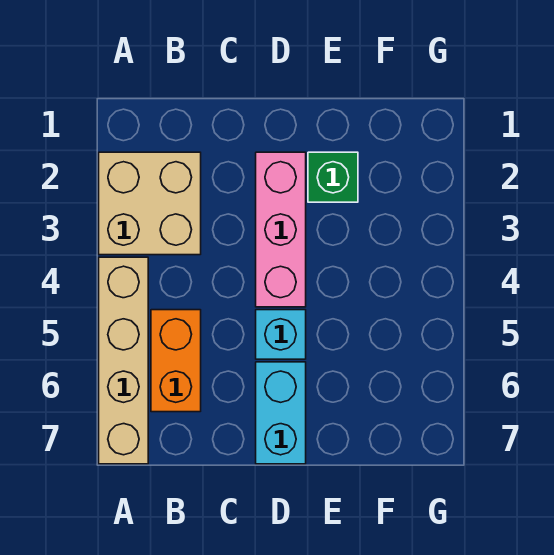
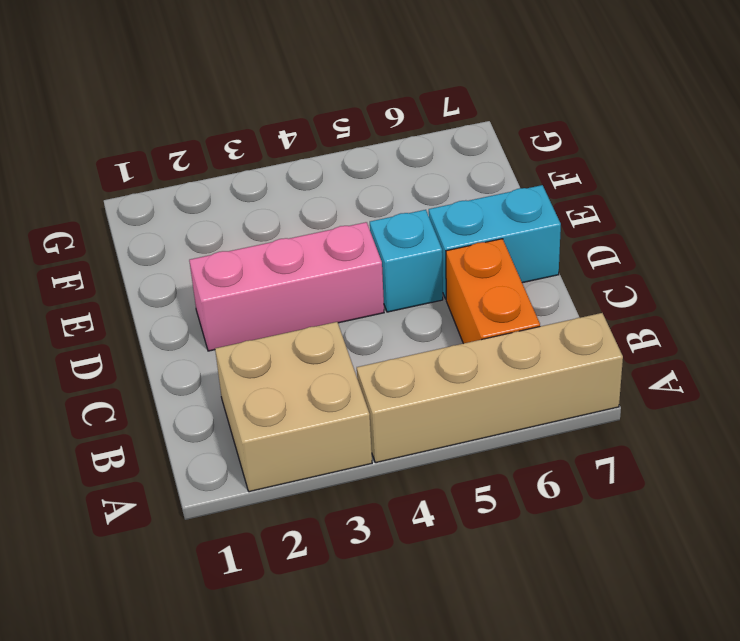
orange 1x2 brick [151,310,201,412] -> orange 1x2 brick turned to [446,239,540,344]
green 1x1 brick [308,152,358,202] -> none

